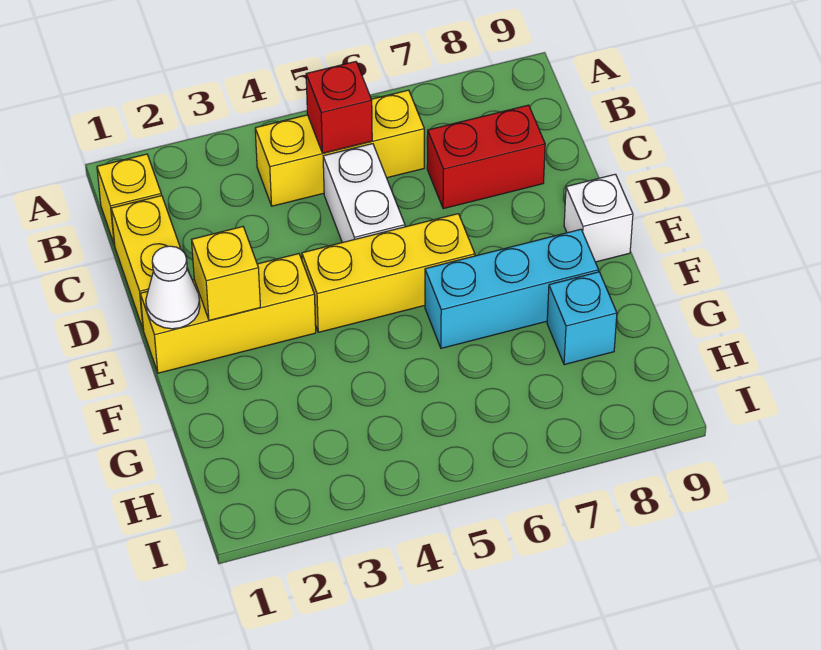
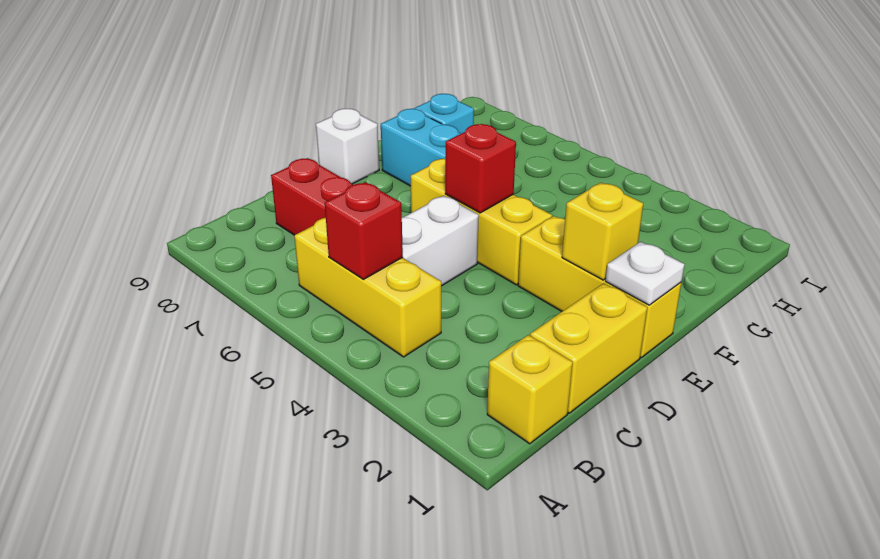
white 1x1 cone [146,246,200,329] -> white 1x1 plate [606,242,685,305]
none -> red 1x1 brick [445,124,516,213]

